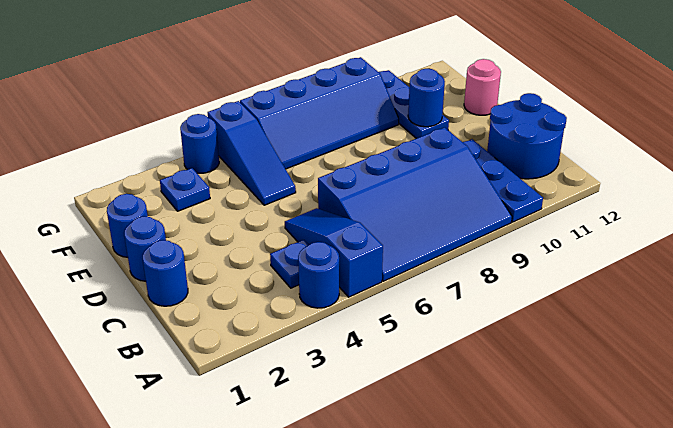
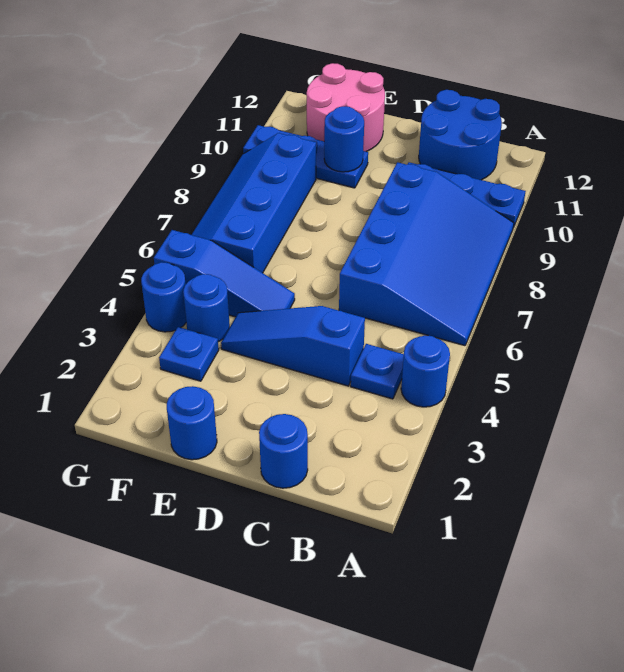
blue 1x3 slope [285,208,383,297] -> blue 1x3 slope moved to [221,306,365,386]
blue 1x1 round brick [124,216,166,281] -> blue 1x1 round brick moved to [183,274,230,342]
pink 1x1 round brick [464,59,501,115] -> pink 2x2 round brick [306,63,385,152]
blue 2x4 slope [240,57,399,169] -> blue 2x4 slope turned to [192,133,316,273]

